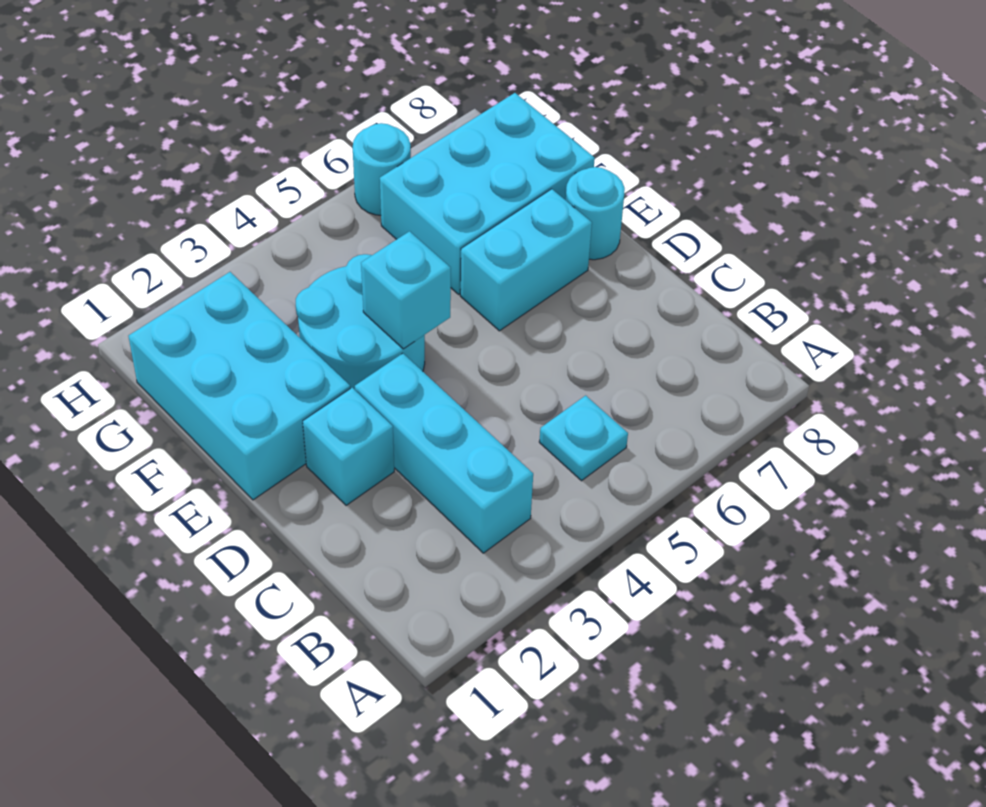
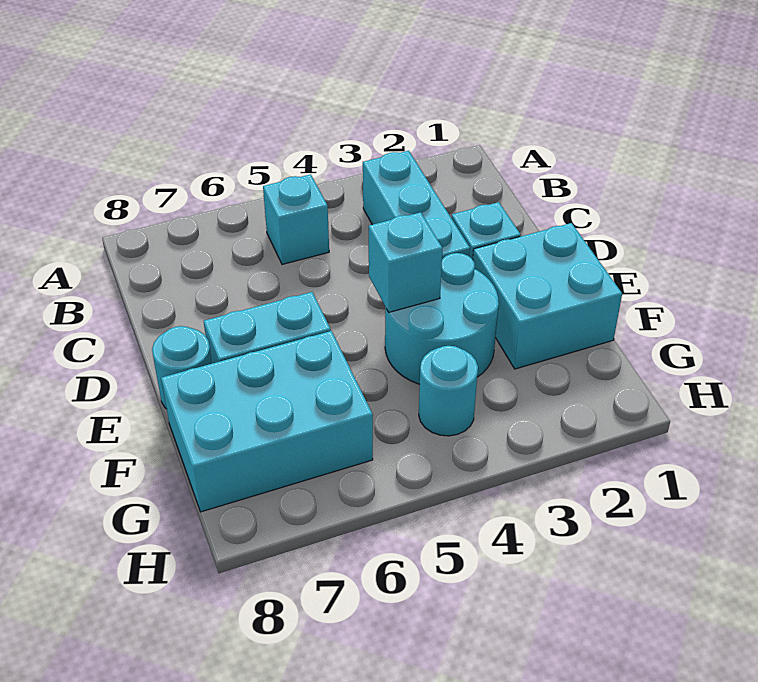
cyan 1x1 plate [539,396,628,481] -> cyan 1x1 brick [263,174,329,264]
cyan 2x3 brick [129,272,350,500] -> cyan 2x2 brick [473,223,622,369]
cyan 1x1 round brick [353,123,411,215] -> cyan 1x1 round brick moved to [419,346,478,436]

